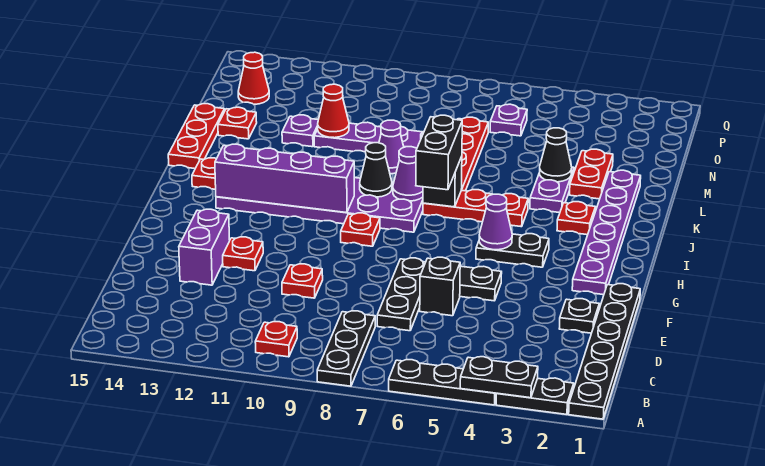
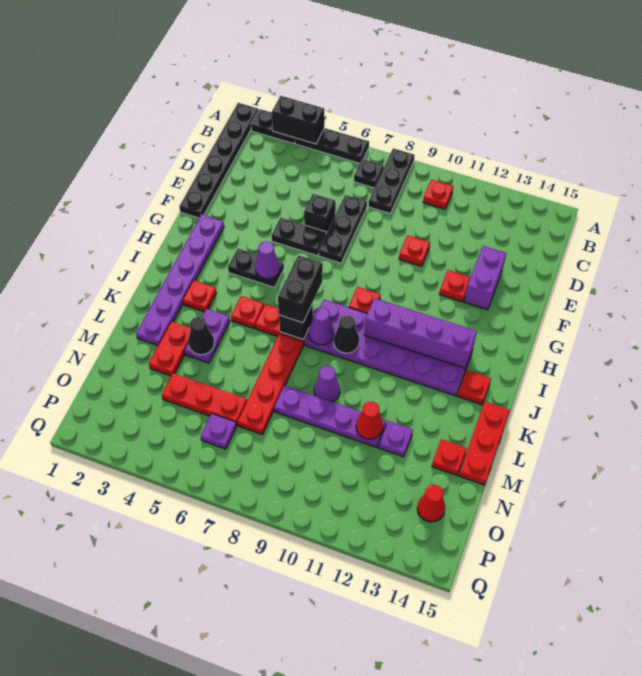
black 1x2 plate [460,357,538,398] -> black 1x2 brick [272,96,324,144]
black 1x1 plate [559,299,599,333] -> black 1x1 plate moved to [354,159,384,188]
none -> red 1x3 plate [162,373,247,426]

